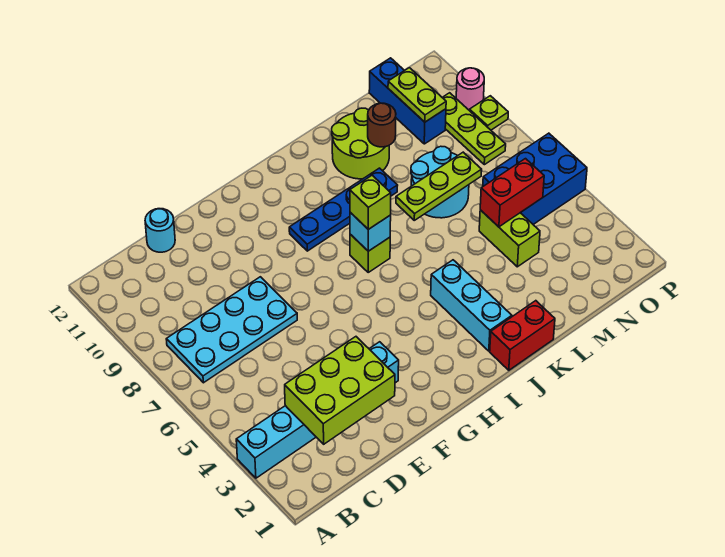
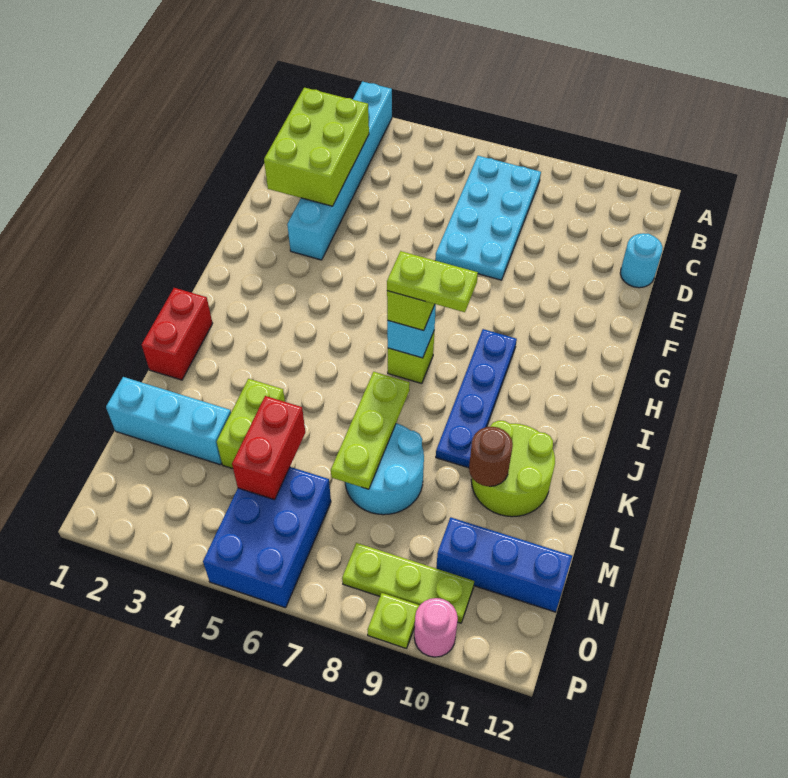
cyan 1x3 brick [431,260,512,351] -> cyan 1x3 brick moved to [106,377,231,465]
lime 1x2 brick [479,210,540,267] -> lime 1x2 brick turned to [217,379,285,469]
lime 1x2 plate [388,68,446,122] -> lime 1x2 plate moved to [387,251,478,312]

